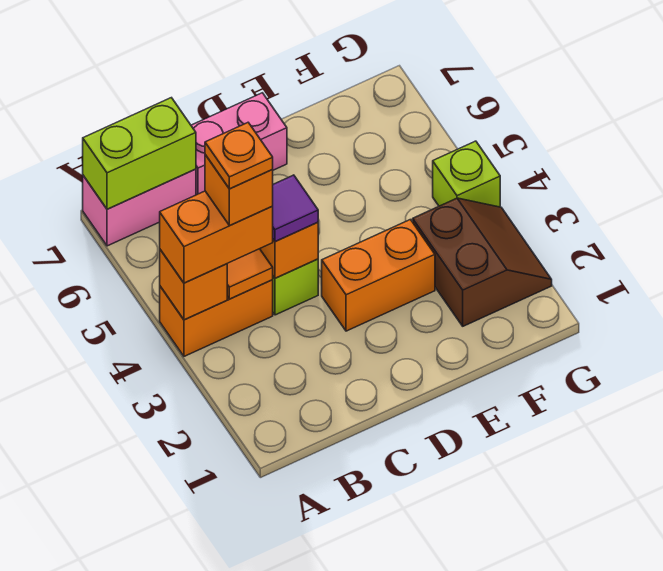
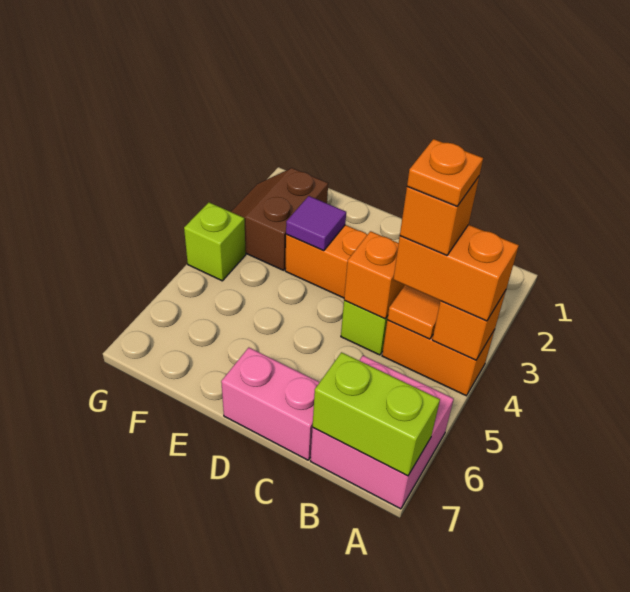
pink 1x2 brick [83,169,196,246] -> pink 2x2 brick [311,356,454,509]
purple 1x1 tile [273,175,318,241] -> purple 1x1 tile moved to [286,196,346,251]

